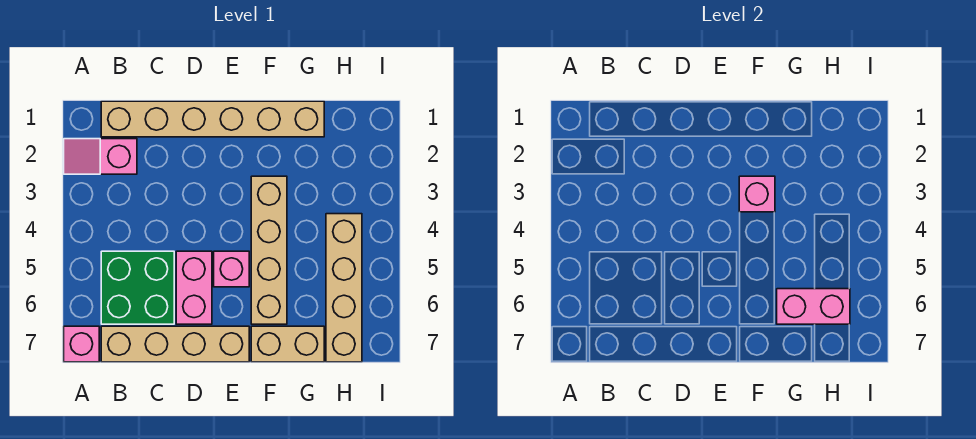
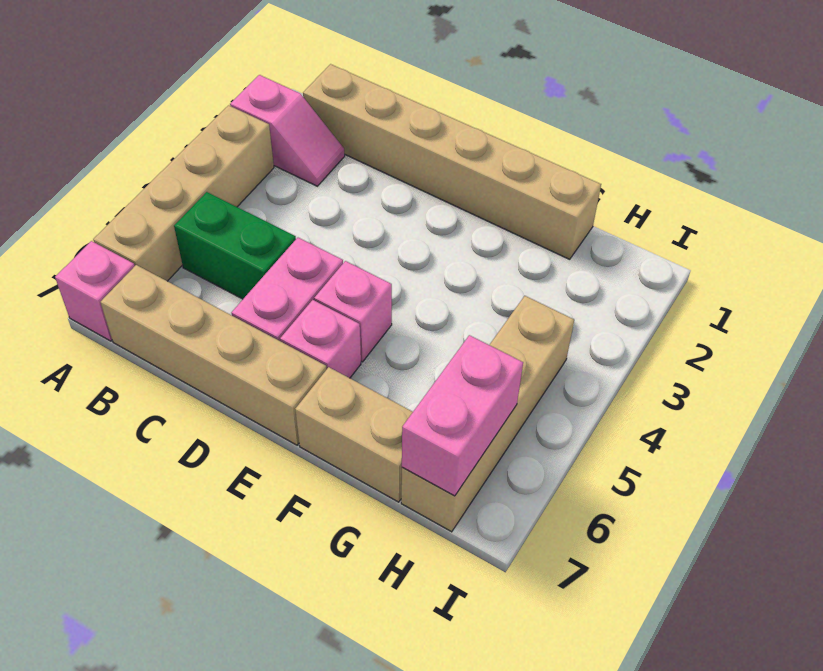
pink 1x2 slope [64,139,137,174] -> pink 1x2 slope turned to [230,75,345,186]
green 2x2 brick [101,251,174,324] -> green 1x2 brick [174,192,296,299]
tan 1x4 brick [251,176,287,324] -> tan 1x4 brick moved to [93,105,274,281]
pink 1x1 brick [739,176,775,212] -> pink 1x1 brick moved to [280,300,361,378]
pink 1x2 brick [777,289,850,324] -> pink 1x2 brick turned to [402,335,523,496]

